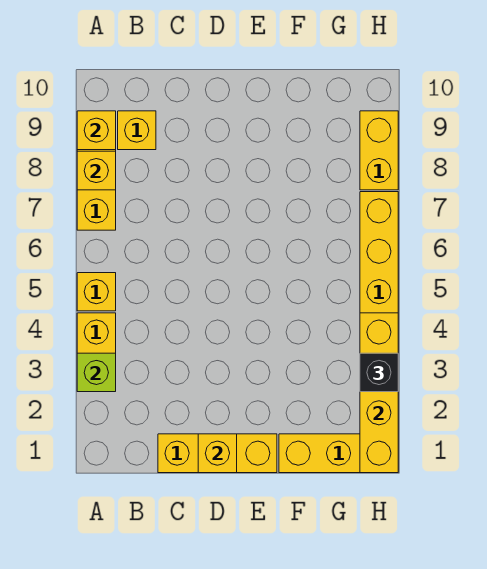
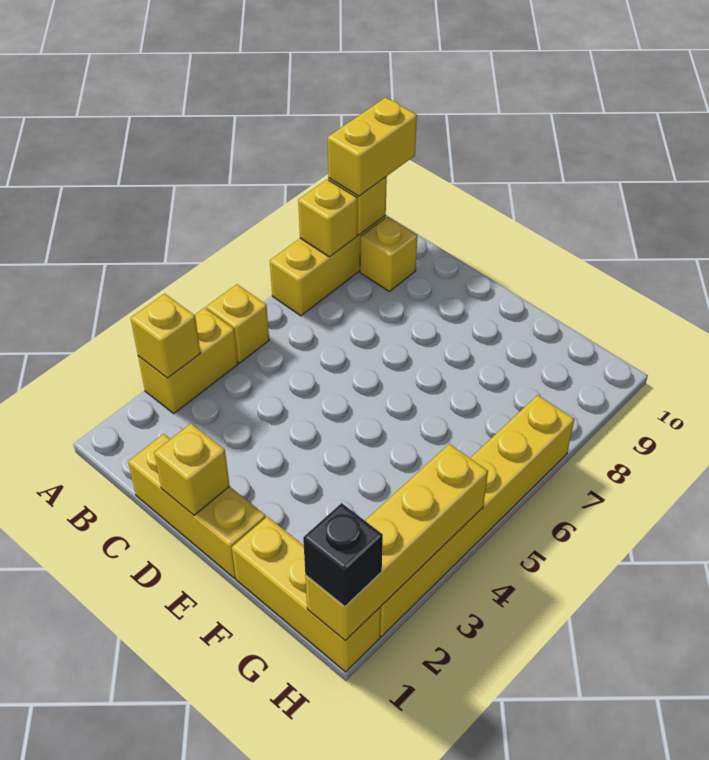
lime 1x1 brick [77,353,116,392] -> yellow 1x1 brick [131,294,201,378]
black 1x1 brick [360,353,398,392] -> black 1x1 brick moved to [303,503,383,606]
yellow 1x2 brick [360,111,398,190] -> yellow 1x2 brick moved to [328,97,417,196]

